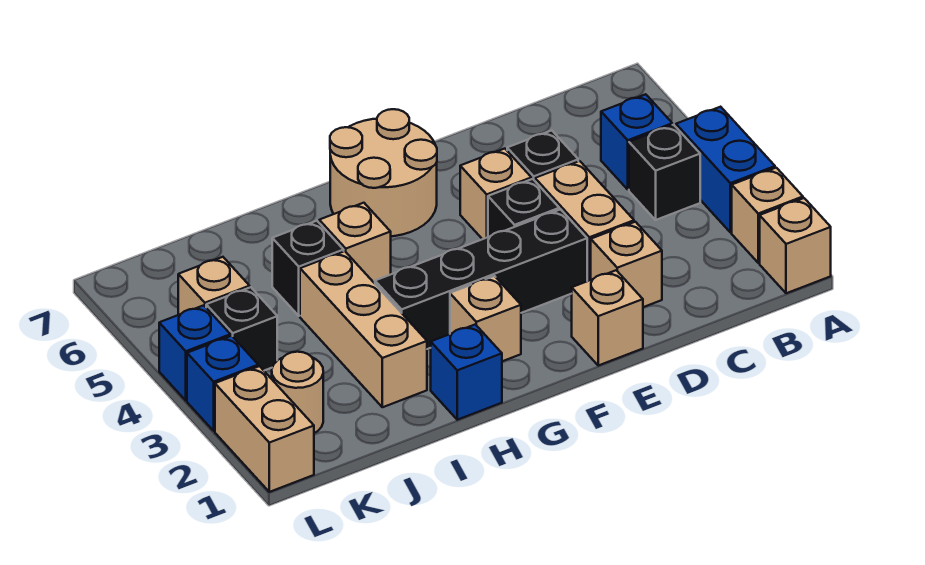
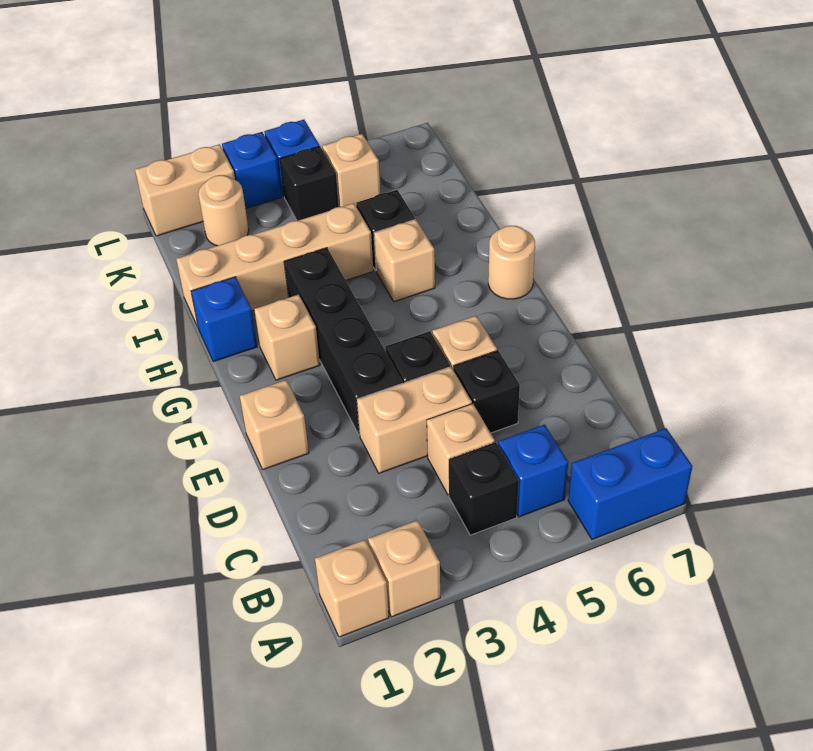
blue 1x2 brick [676,107,775,232] -> blue 1x2 brick moved to [568,428,692,539]
tan 1x1 brick [591,222,662,307] -> tan 1x1 brick moved to [427,404,495,495]
tan 2x2 round brick [330,109,437,236] -> tan 1x1 round brick [488,226,535,299]
tan 1x3 brick [300,251,427,407] -> tan 1x4 brick [176,203,373,327]

